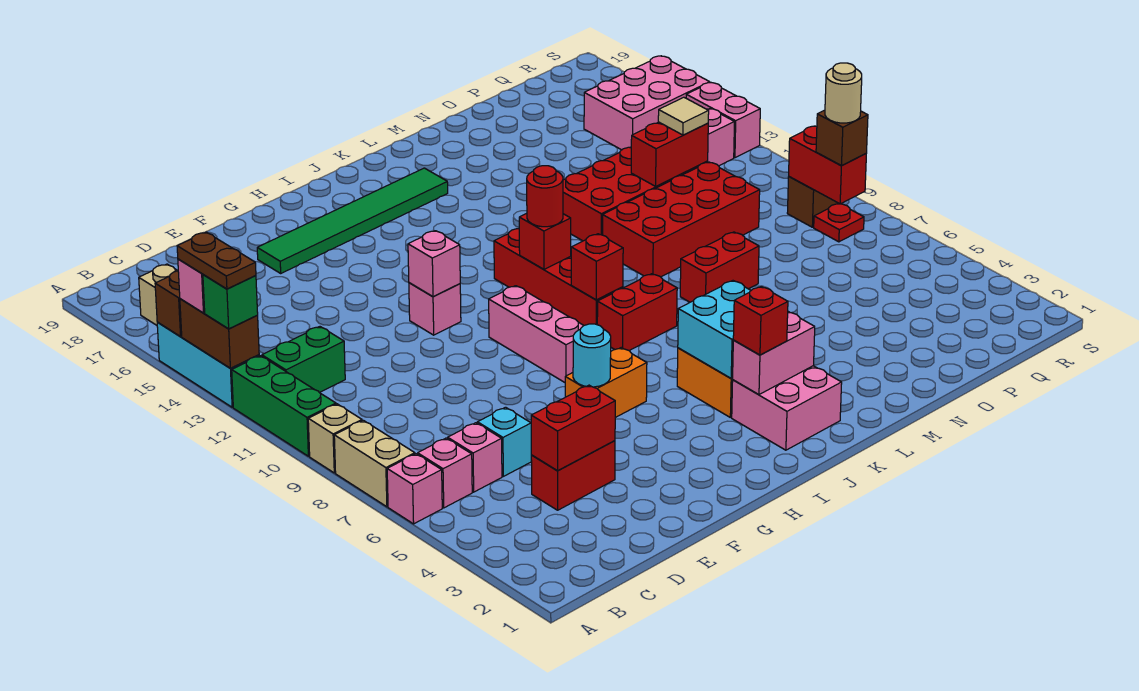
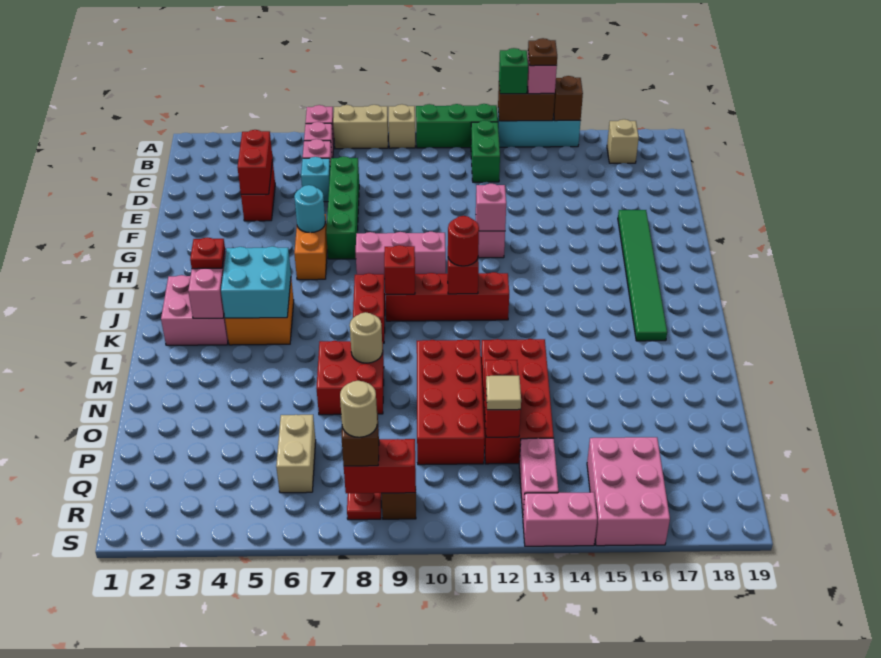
brown 1x2 plate [177,232,256,289] -> brown 1x1 plate [528,38,557,66]
none -> green 1x4 brick [326,157,359,259]
red 1x1 brick [733,286,788,355] -> red 1x1 plate [190,237,225,269]
red 1x2 brick [680,232,759,302] -> red 2x2 brick [317,341,384,415]
none -> tan 1x1 round brick [350,312,383,363]
none -> tan 1x2 brick [276,415,316,493]

